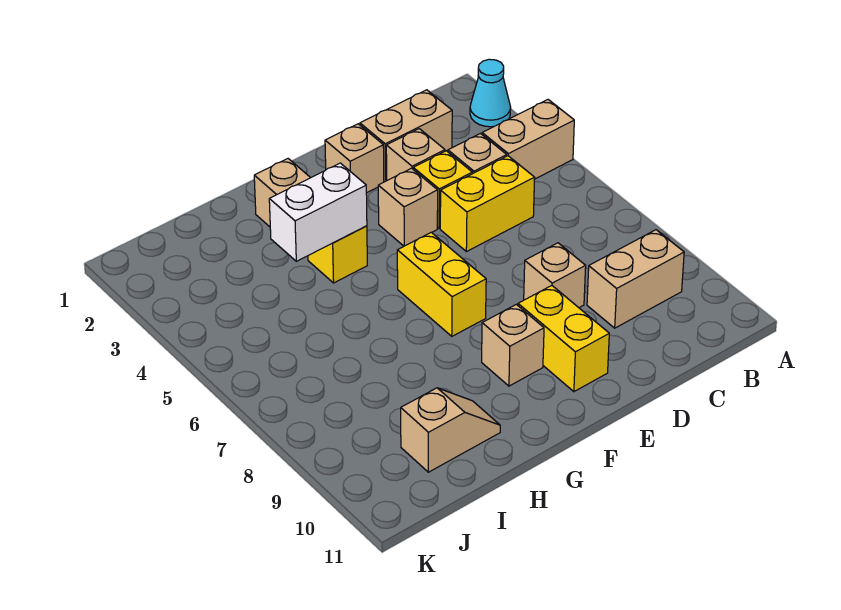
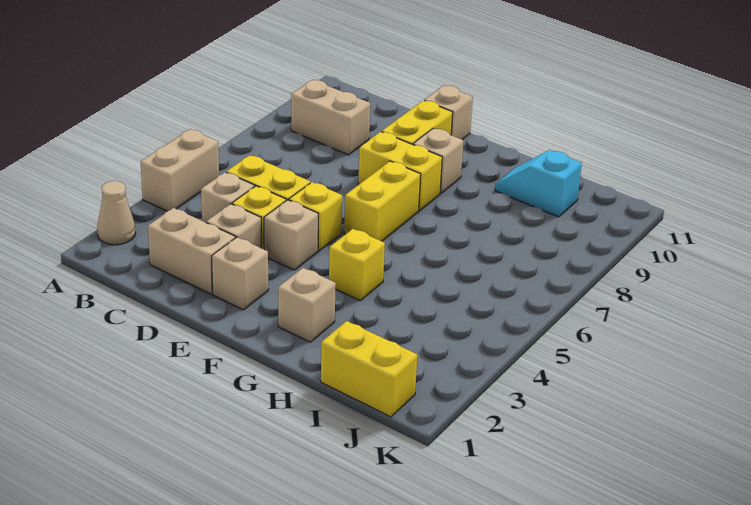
cyan 1x1 cone [470,59,511,127] -> tan 1x1 cone [97,181,136,245]
tan 1x2 brick [482,100,574,179] -> tan 1x2 brick turned to [141,129,219,211]
tan 1x1 brick [524,243,586,308] -> tan 1x1 brick moved to [424,85,473,139]
none -> yellow 1x1 brick [289,182,342,251]
none -> yellow 1x2 brick [358,132,442,211]
white 1x2 brick [269,163,367,261] -> none
tan 1x2 slope [401,388,500,472] -> cyan 1x2 slope [495,150,582,217]
none -> yellow 1x2 brick [321,321,417,417]

